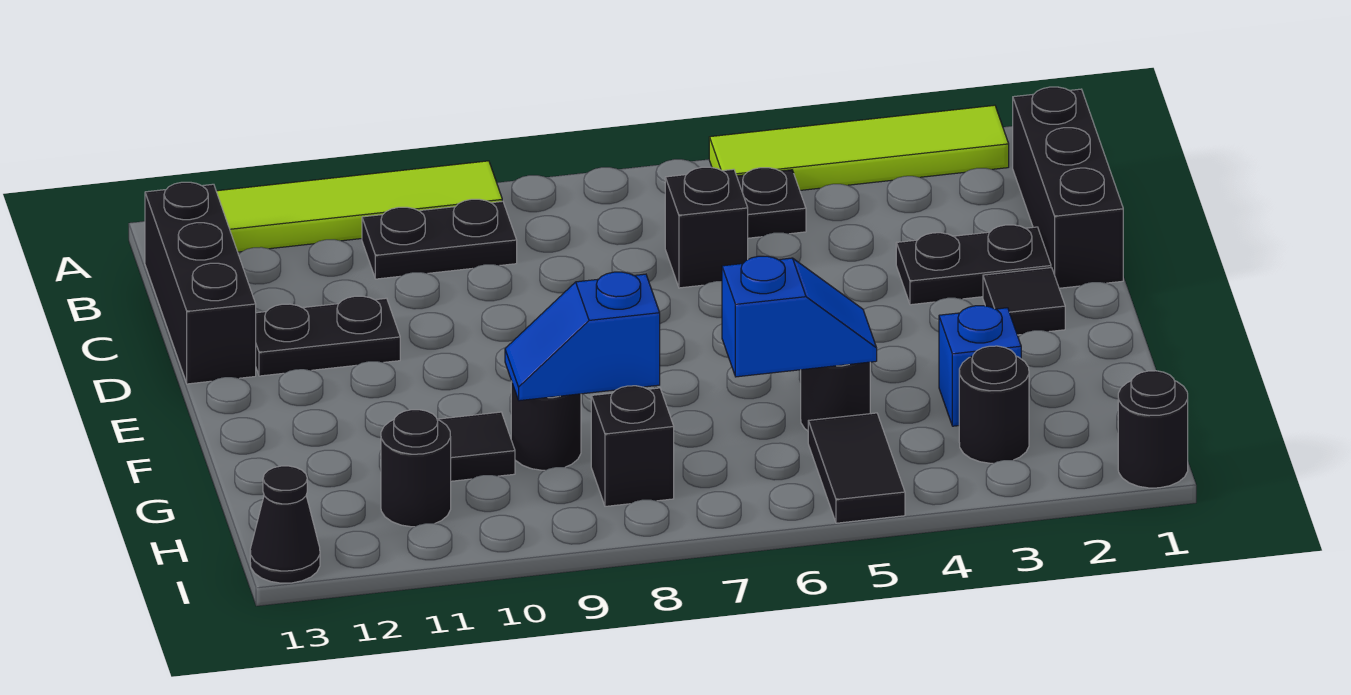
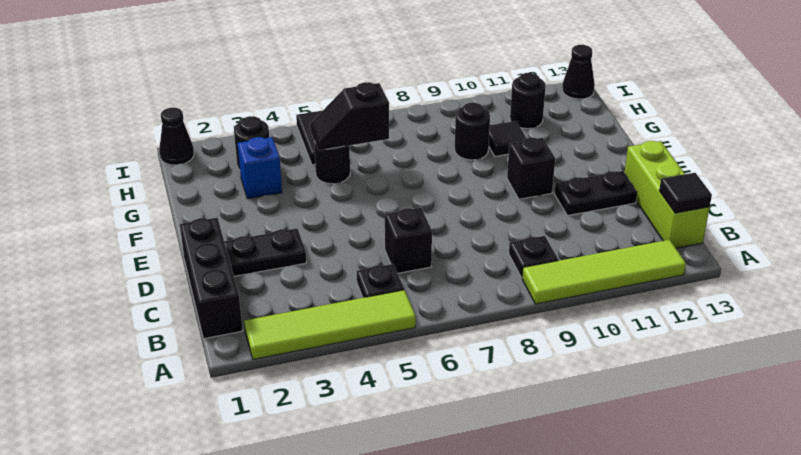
black 1x2 plate [362,199,517,279] -> black 1x1 plate [509,236,558,278]
black 1x3 brick [145,182,256,384] -> lime 1x3 brick [624,141,710,248]
black 1x1 tile [983,268,1065,335] -> black 1x1 tile moved to [659,173,712,213]
blue 1x2 slope [722,256,877,377] -> black 1x2 slope [310,82,389,151]
blue 1x2 slope [505,272,660,401] -> none
black 1x1 brick [591,386,674,506] -> black 1x1 brick moved to [507,138,555,199]
black 1x1 round brick [1118,371,1188,488] -> black 1x1 cone [159,108,194,165]

